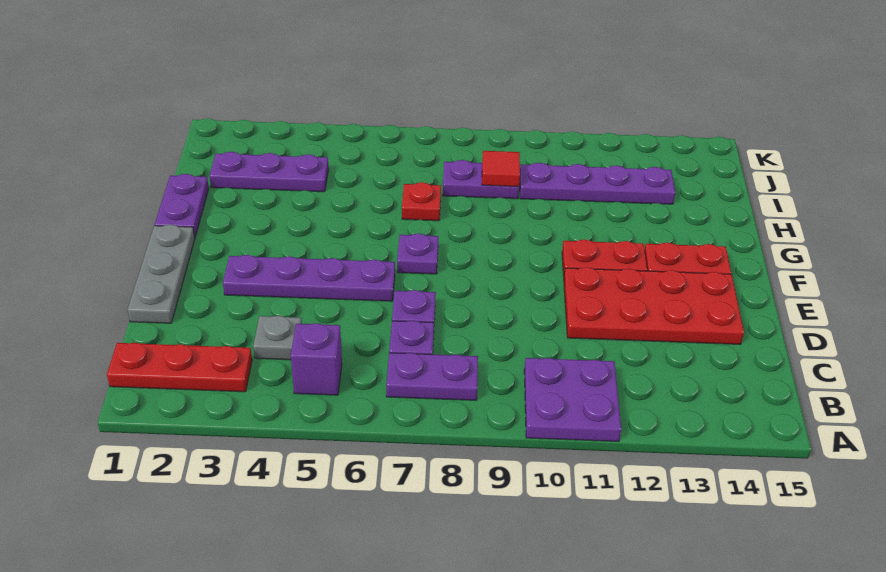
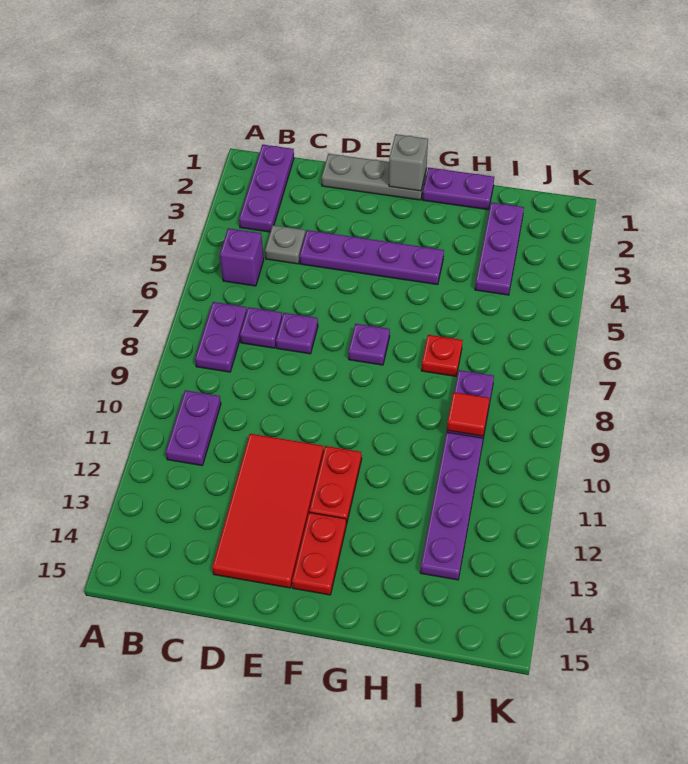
purple 2x2 plate [524,358,621,441] -> purple 1x2 plate [166,390,221,465]
red 1x3 plate [107,343,252,392] -> purple 1x3 plate [239,145,294,232]
red 2x4 plate [564,267,744,344] -> red 2x4 tile [212,434,324,588]
purple 1x4 plate [223,255,395,301] -> purple 1x4 plate turned to [300,230,444,285]
none -> grey 1x1 brick [389,134,428,191]

